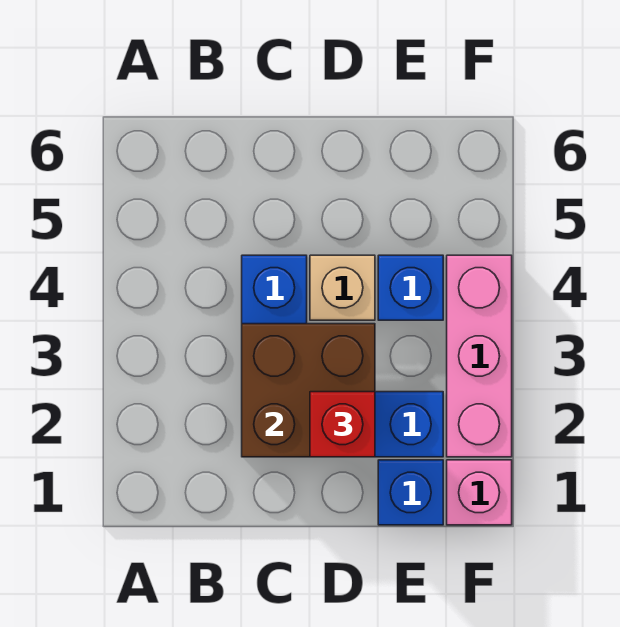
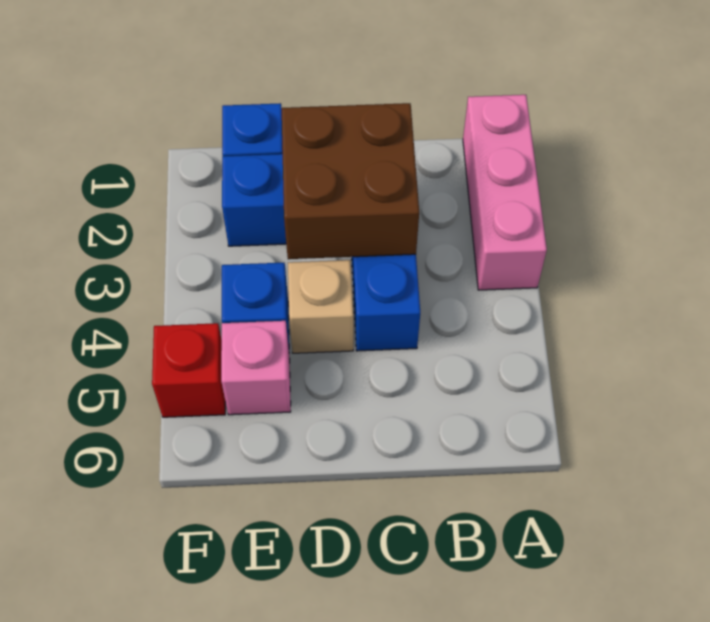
red 1x1 brick [310,392,375,457] -> red 1x1 brick moved to [152,323,225,417]
pink 1x1 brick [447,460,512,525] -> pink 1x1 brick moved to [221,321,291,415]
pink 1x3 brick [447,255,512,457] -> pink 1x3 brick moved to [463,95,547,290]

